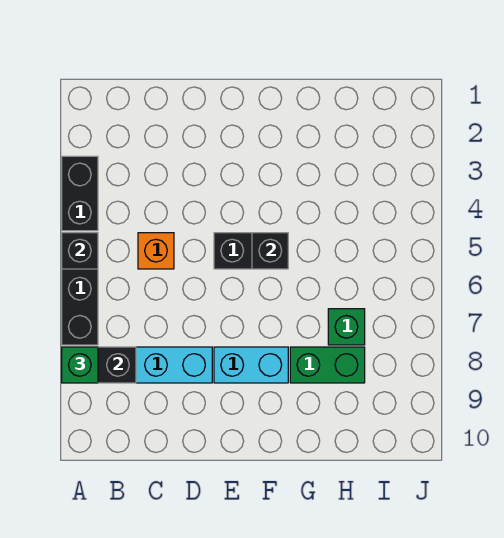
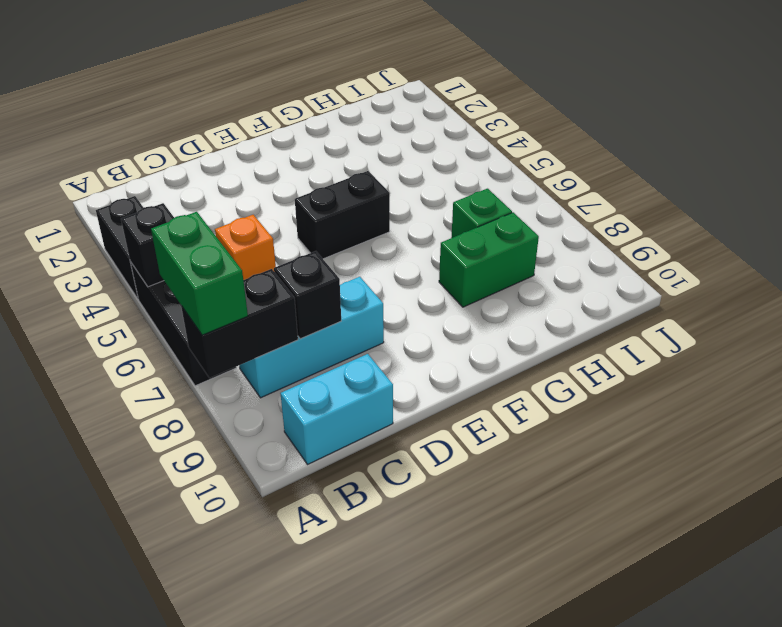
green 1x1 brick [62,347,98,383] -> green 1x2 brick [151,212,248,335]
cyan 1x2 brick [214,347,288,383] -> cyan 1x2 brick moved to [280,354,393,464]
black 1x1 brick [252,233,288,269] -> black 1x1 brick moved to [274,251,341,339]

